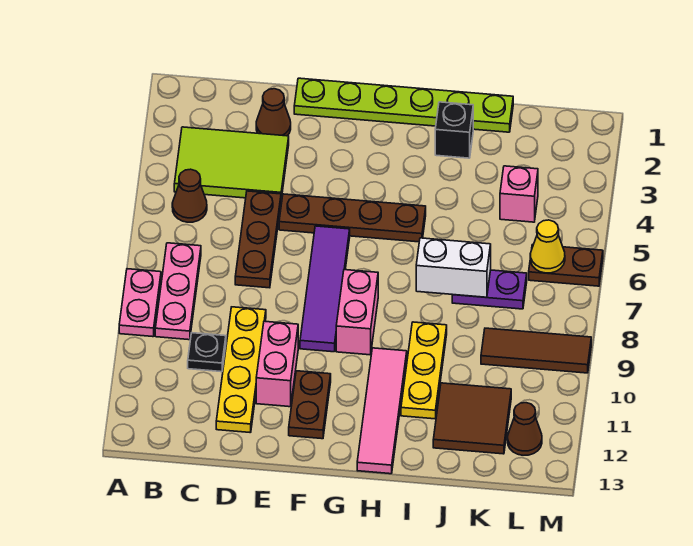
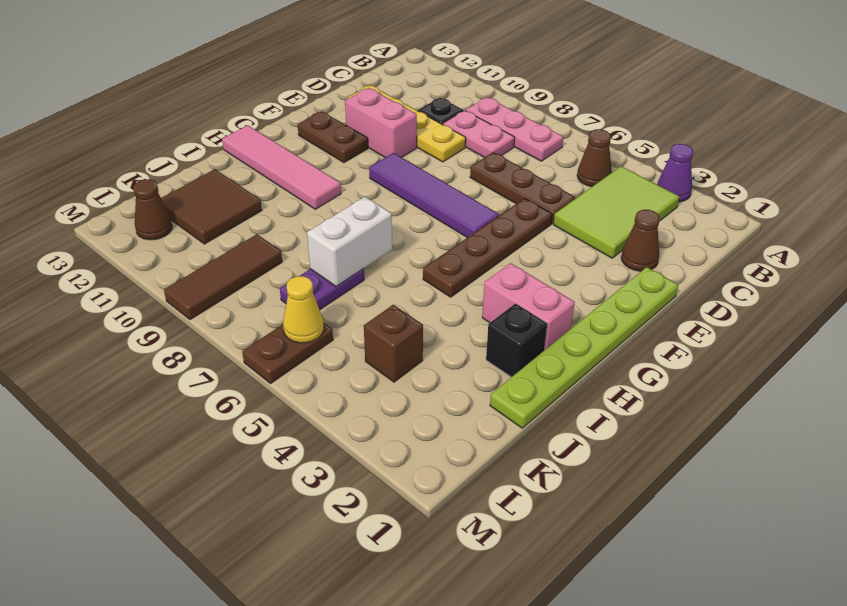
none -> purple 1x1 cone [657,144,693,202]
pink 1x2 plate [119,269,161,337] -> pink 1x2 plate moved to [443,110,515,158]
pink 1x2 brick [336,270,378,355] -> pink 1x2 brick moved to [482,263,575,350]
yellow 1x3 plate [401,322,447,419] -> none
pink 1x1 brick [500,166,538,222] -> brown 1x1 brick [364,305,423,382]

